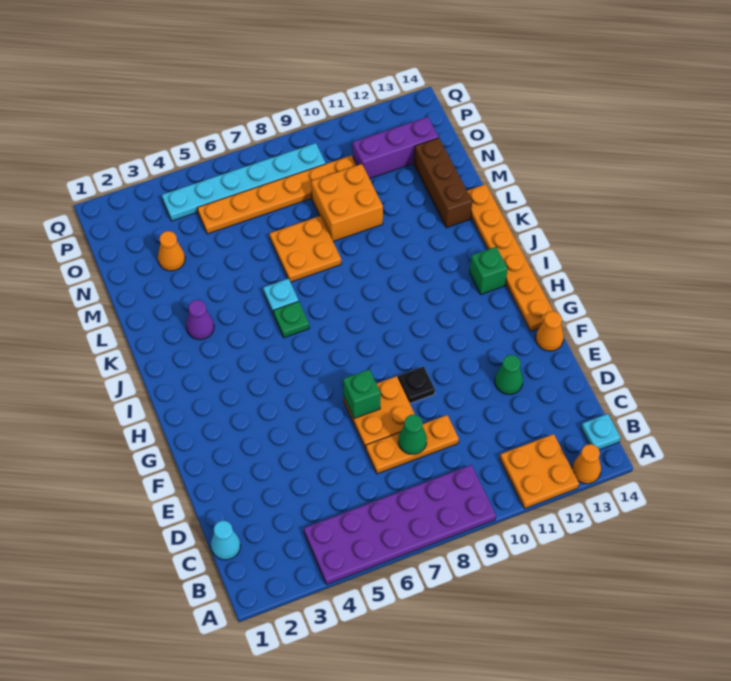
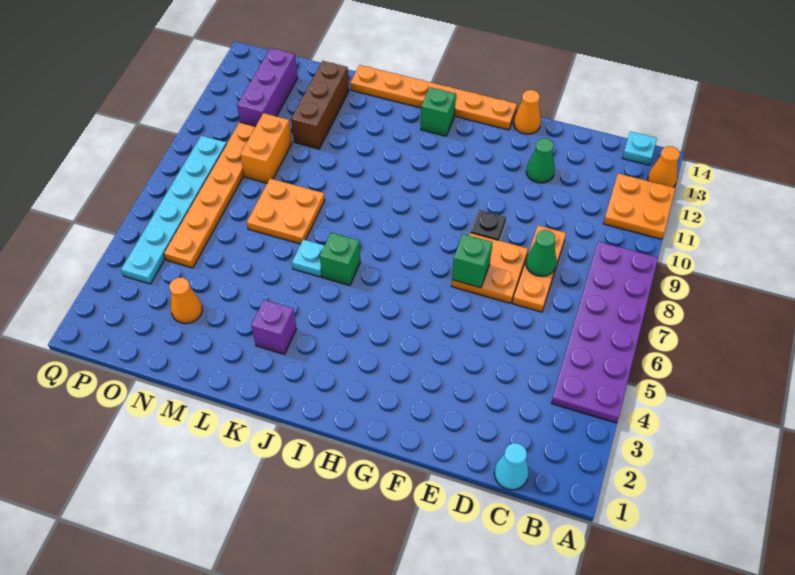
green 1x1 plate [273,301,309,338] -> green 1x1 brick [320,233,360,285]
purple 1x1 cone [186,300,214,340] -> purple 1x1 brick [251,300,296,354]
brown 1x3 brick [414,138,472,228] -> brown 1x3 brick turned to [291,61,349,149]
orange 2x2 brick [311,164,383,241] -> orange 1x2 brick [240,113,292,183]

